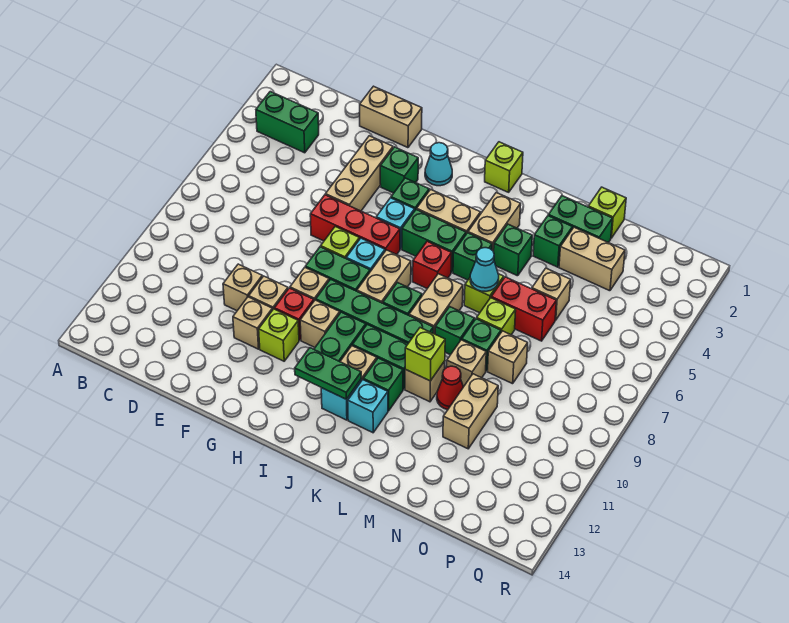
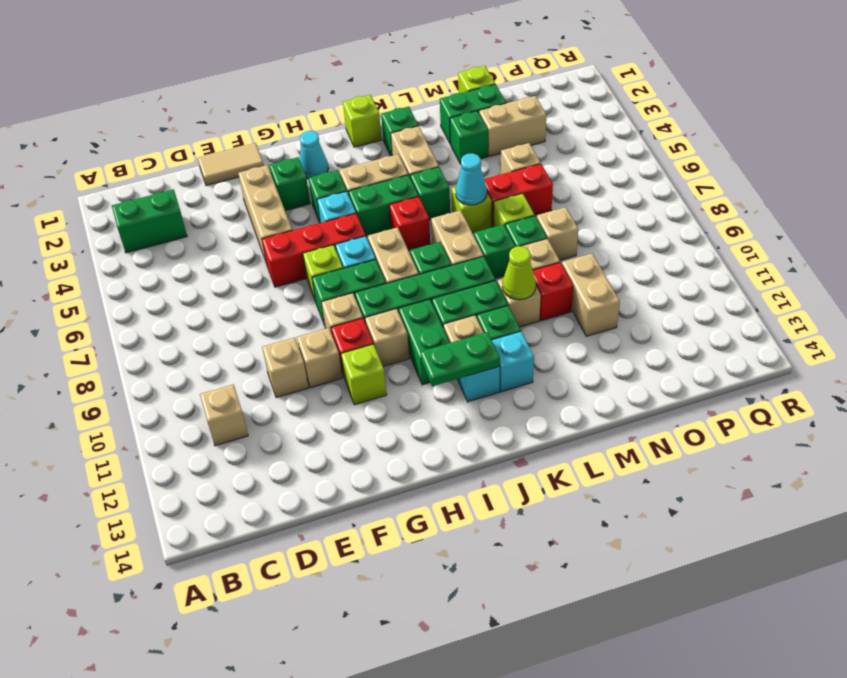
tan 1x2 brick [360,86,422,148] -> tan 1x2 tile [198,143,264,186]
tan 1x1 brick [233,297,272,349] -> tan 1x1 brick moved to [200,384,248,446]
green 1x1 brick [494,224,532,276] -> green 1x1 brick moved to [381,107,418,156]
lime 1x1 brick [405,328,445,381] -> lime 1x1 cone [502,246,536,300]
red 1x1 cone [437,366,463,410] -> red 1x1 brick [533,262,573,321]

